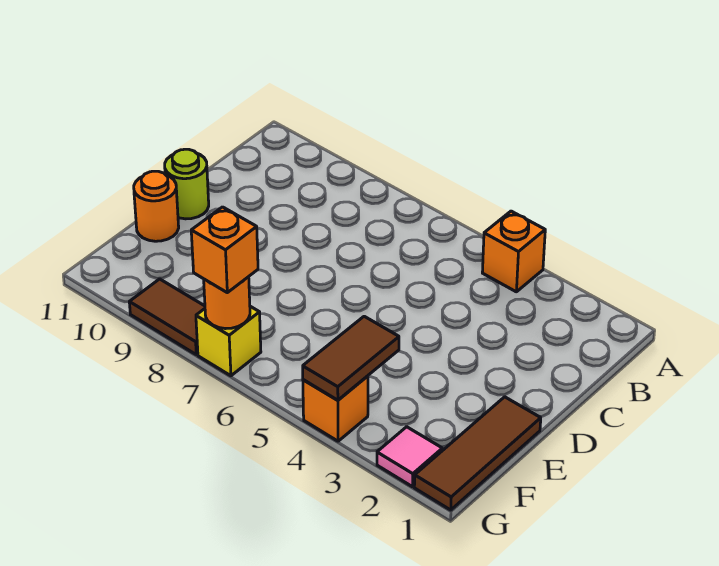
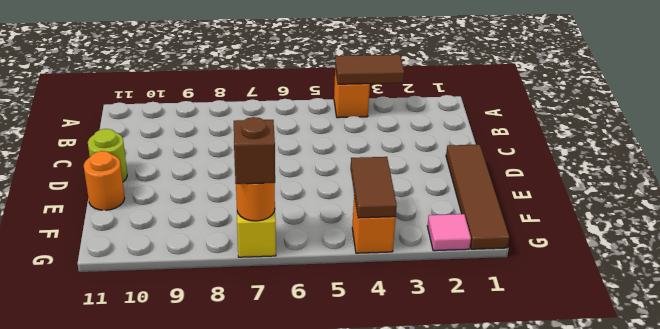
brown 1x3 tile [414,397,541,510] -> brown 1x4 tile [446,145,509,249]
orange 1x1 brick [191,207,258,293] -> brown 1x1 brick [234,117,275,184]
brown 1x2 tile [129,279,205,355] -> brown 1x2 tile moved to [335,55,404,84]

